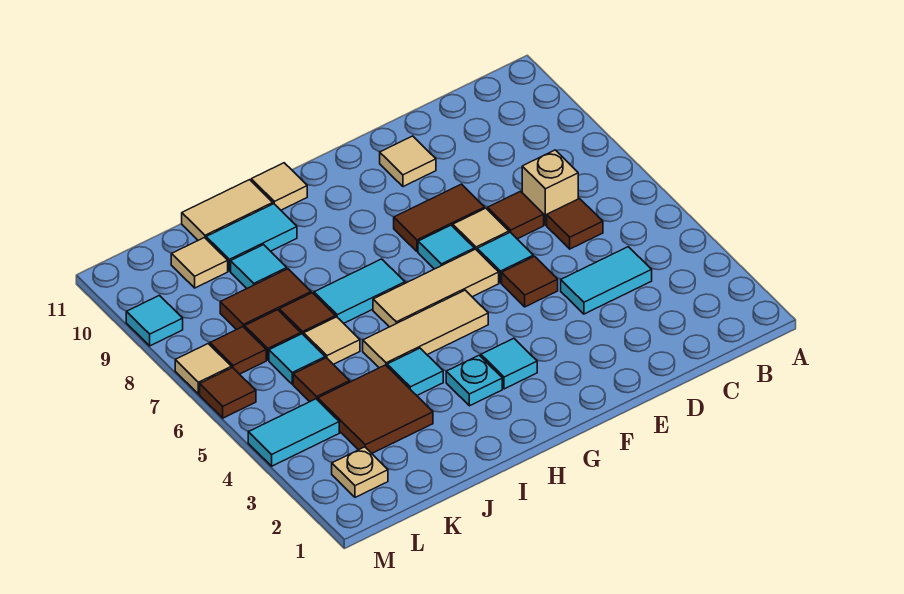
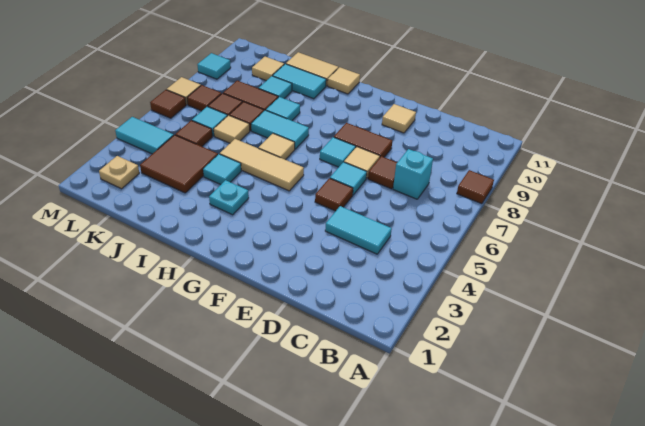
brown 1x1 tile [547,199,603,249] -> brown 1x1 tile moved to [457,170,494,204]
tan 1x1 brick [522,150,578,225] -> cyan 1x1 brick [393,149,433,199]
tan 1x3 tile [373,249,499,327] -> tan 1x1 tile [258,134,295,160]
cyan 1x1 tile [481,338,537,389] -> cyan 1x1 tile moved to [266,97,300,121]

